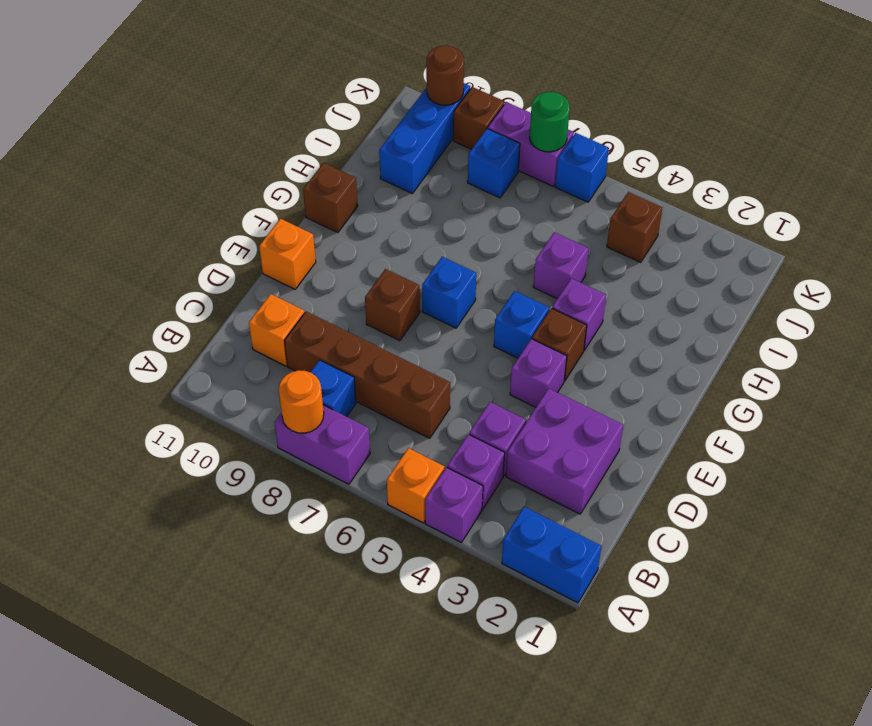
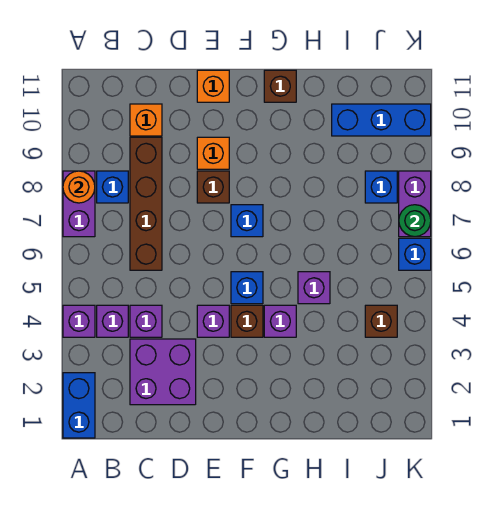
orange 1x1 brick [387,448,445,523] -> orange 1x1 brick moved to [197,137,229,169]
brown 1x1 brick [453,87,504,149] -> none
brown 1x1 round brick [426,45,464,105] -> none

